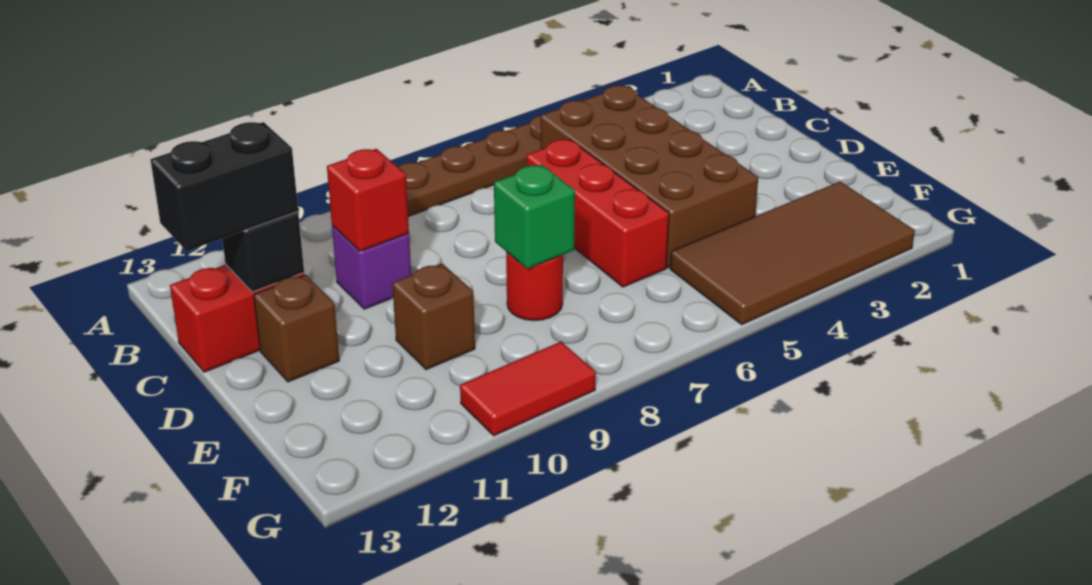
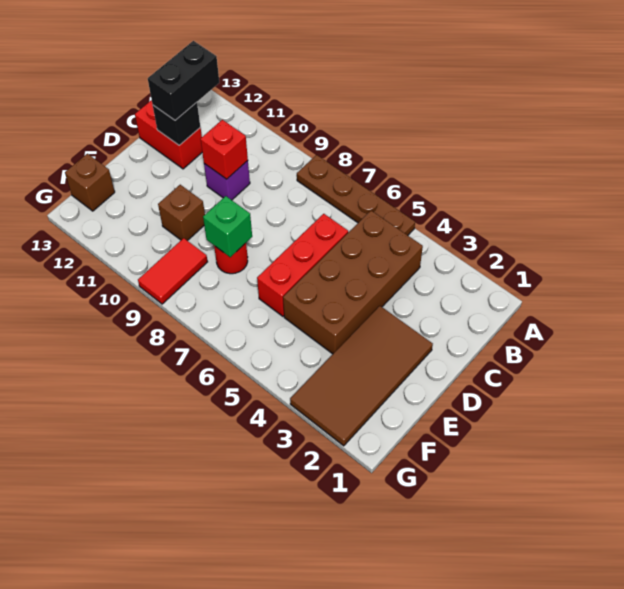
black 1x2 brick [150,122,298,251] -> black 1x2 brick turned to [148,41,219,120]
brown 1x1 brick [254,275,339,382] -> brown 1x1 brick moved to [65,154,115,211]
brown 2x4 tile [670,182,915,324] -> brown 2x4 tile turned to [290,306,433,446]
red 1x2 tile [460,342,596,436] -> red 1x2 tile turned to [138,238,208,304]

